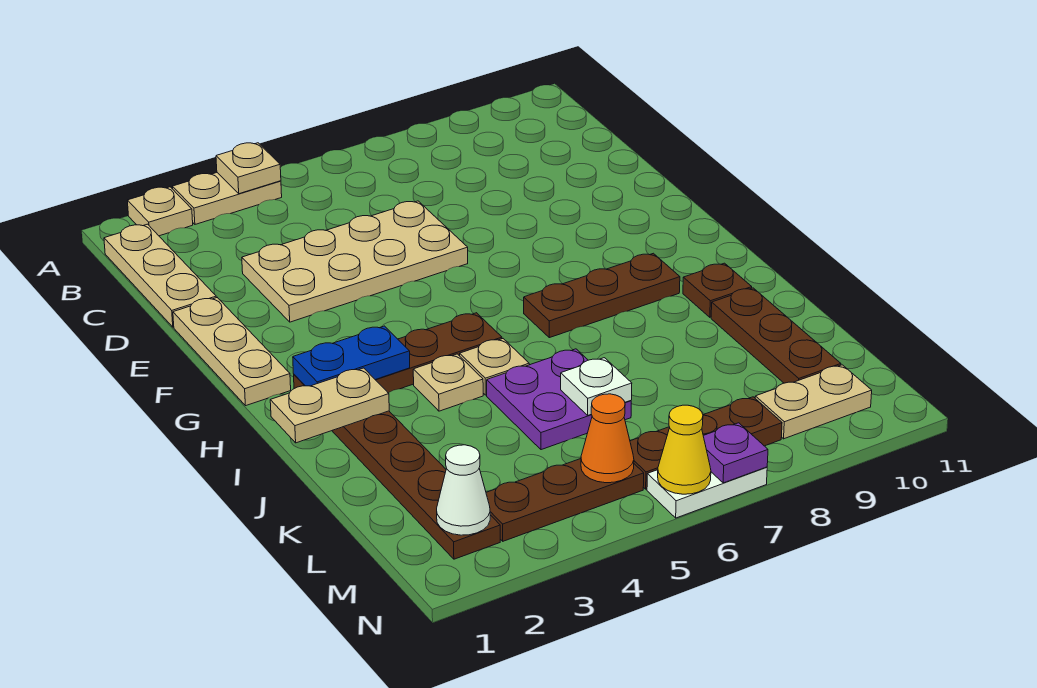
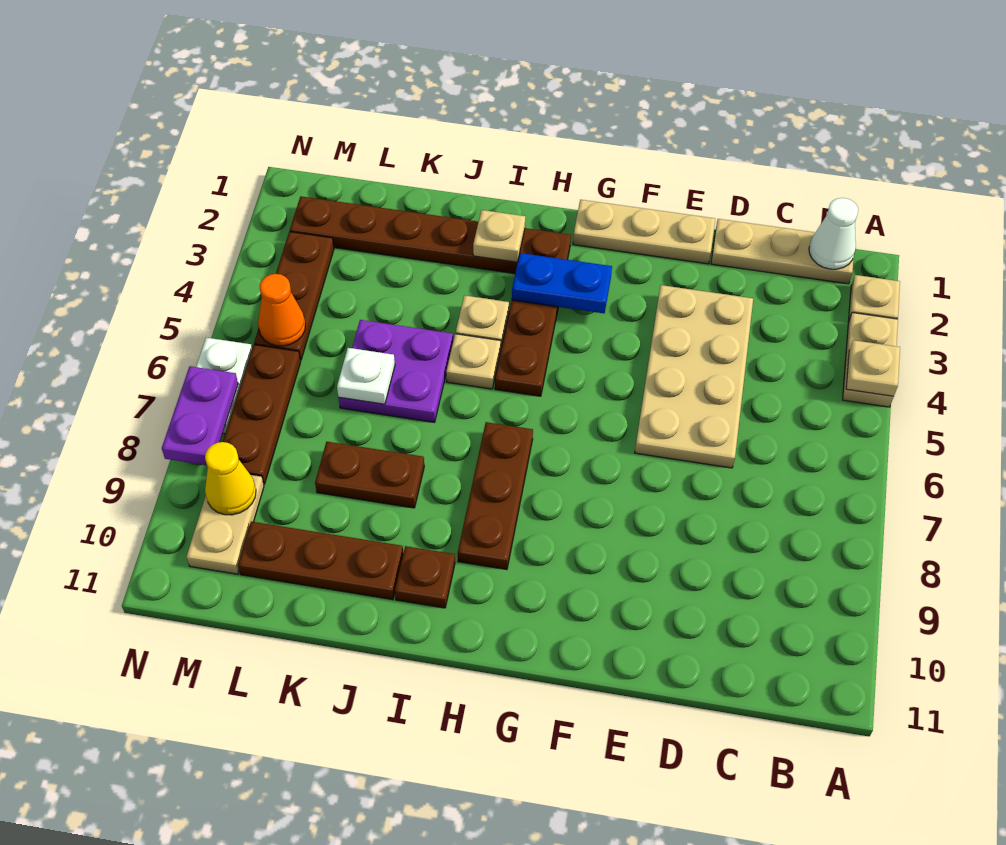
blue 1x2 plate [293,326,410,386] -> blue 1x2 plate turned to [512,253,612,313]
tan 1x2 plate [270,368,389,443] -> tan 1x1 plate [473,210,525,262]
none -> brown 1x2 plate [315,442,424,508]
white 1x1 cone [437,445,490,535] -> white 1x1 cone moved to [809,198,858,269]
yellow 1x1 cone [658,405,711,494] -> yellow 1x1 cone moved to [205,442,256,515]
purple 1x1 plate [703,423,768,483] -> purple 1x2 plate [162,366,238,465]

